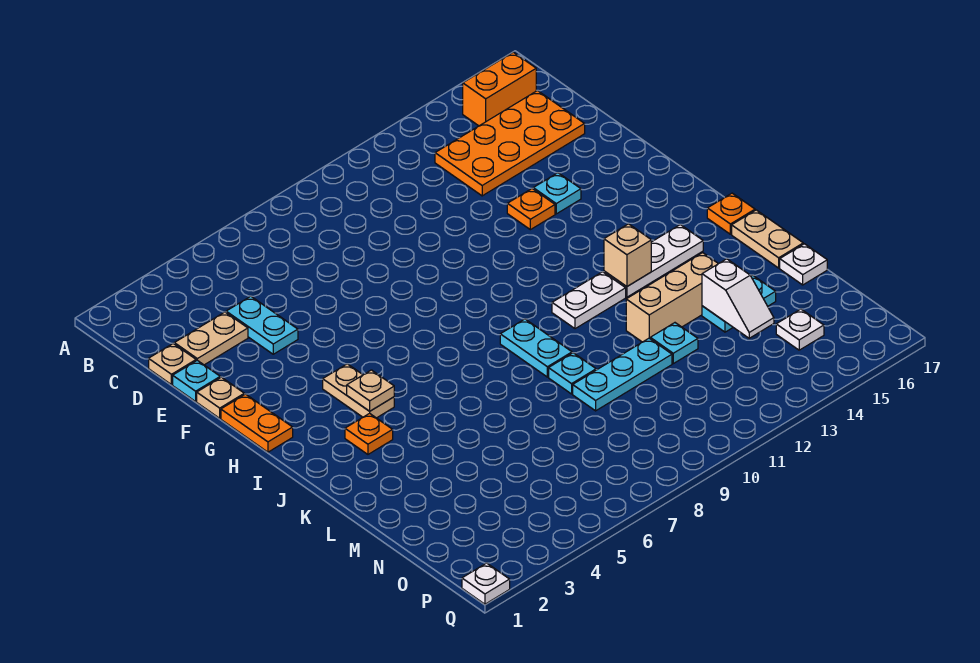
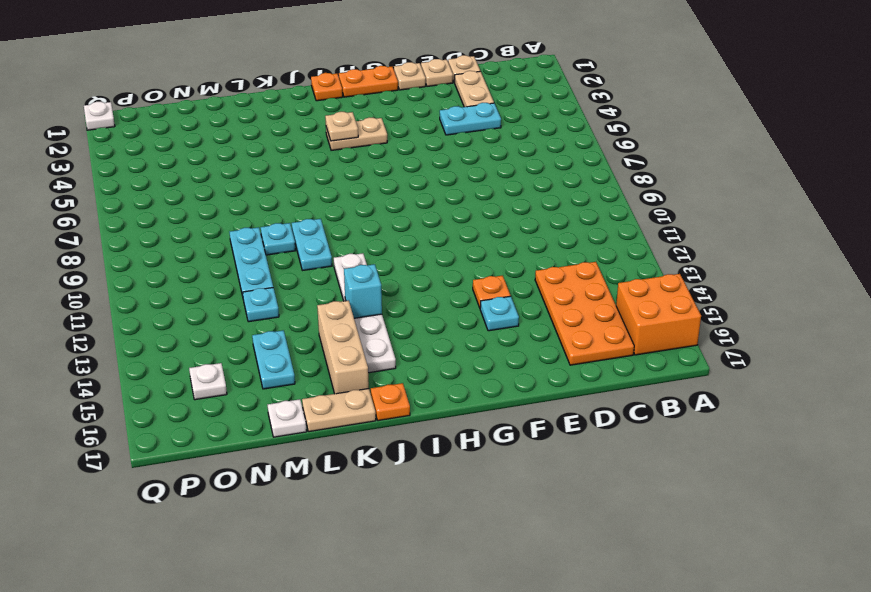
orange 1x2 brick [463,52,536,126] -> orange 2x2 brick [616,274,701,355]
cyan 1x1 plate [173,360,220,401] -> tan 1x1 plate [421,59,453,86]
orange 1x1 plate [345,413,393,454] -> orange 1x1 plate moved to [311,73,343,101]
cyan 1x2 plate [500,319,572,377] -> cyan 1x2 plate turned to [292,219,332,271]
tan 1x1 brick [604,224,651,287] -> cyan 1x1 brick [344,264,382,318]
tan 1x3 brick [626,253,718,342] -> tan 1x3 brick moved to [317,301,369,394]
white 1x2 slope [702,259,774,338] -> none

